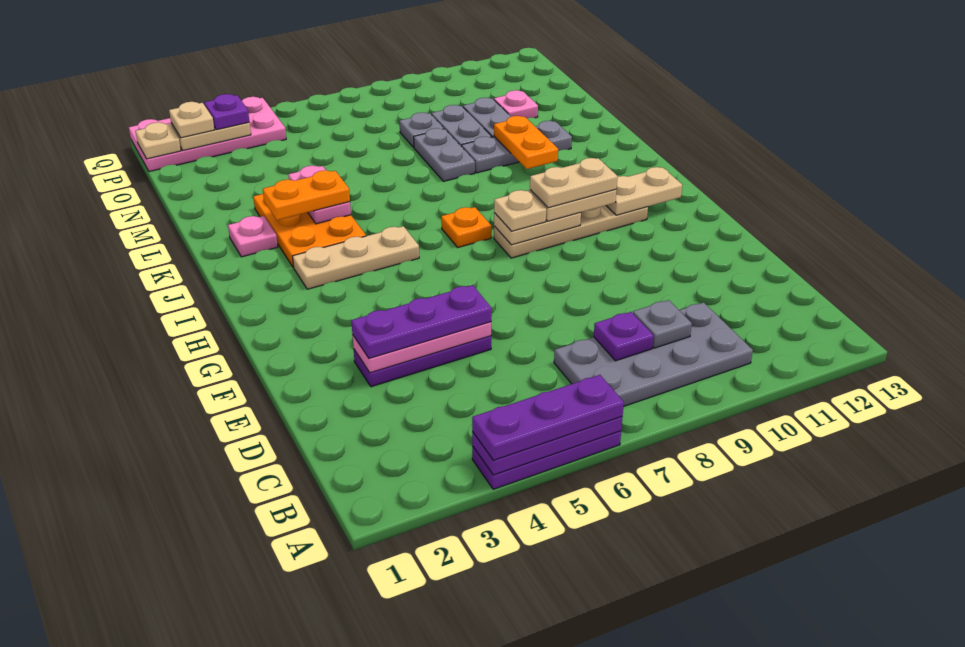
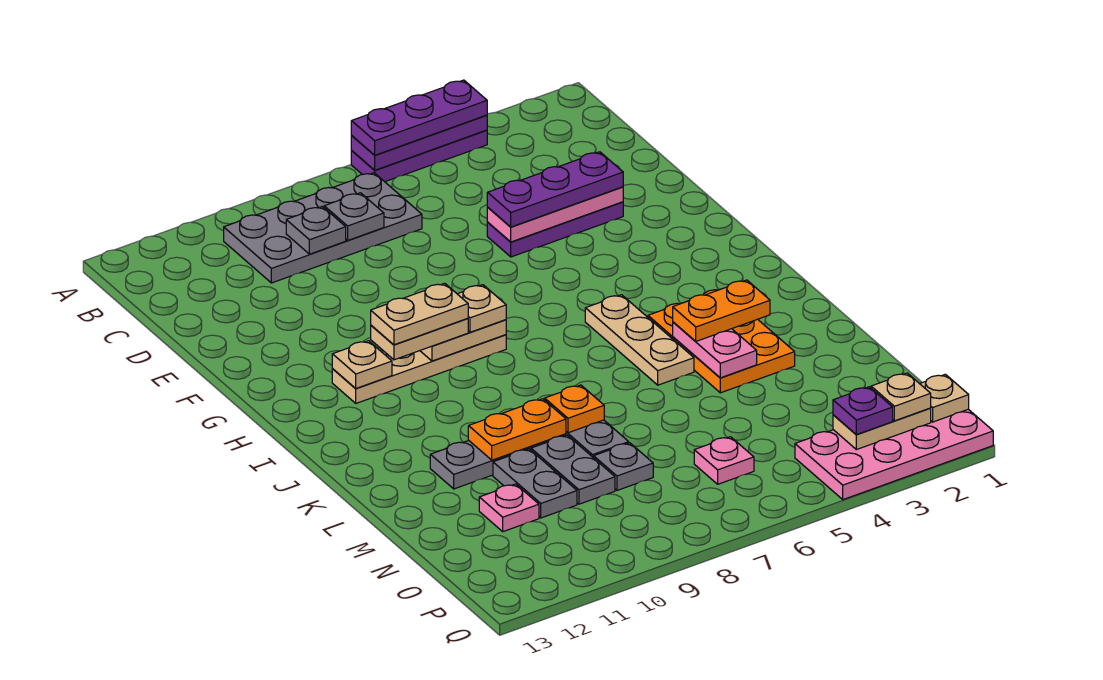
purple 1x1 plate [594,312,654,361] -> grey 1x1 plate [324,193,384,240]
tan 1x2 plate [606,167,682,215] -> tan 1x1 plate [332,341,392,388]
tan 1x3 plate [293,226,419,289] -> tan 1x3 plate turned to [585,295,694,385]
orange 1x1 plate [441,207,492,247] -> orange 1x1 plate moved to [545,385,604,433]
pink 1x1 plate [228,216,278,257] -> pink 1x1 plate moved to [694,437,754,484]
orange 1x2 plate [494,116,558,169] -> orange 1x2 plate turned to [468,399,566,460]

